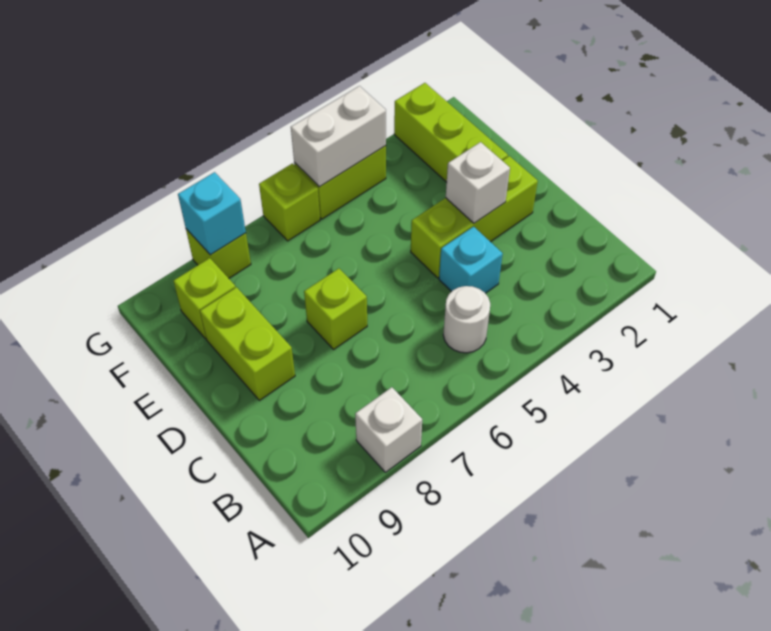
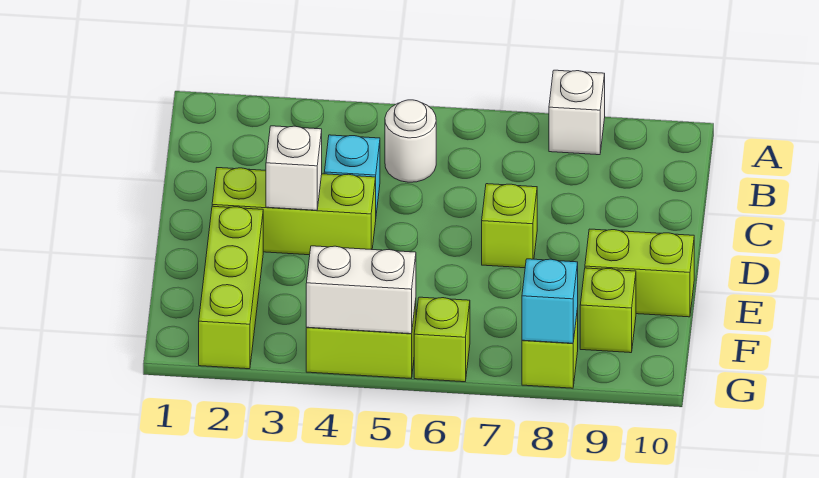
lime 1x2 brick [200,287,295,400] -> lime 1x2 brick turned to [585,229,694,317]

